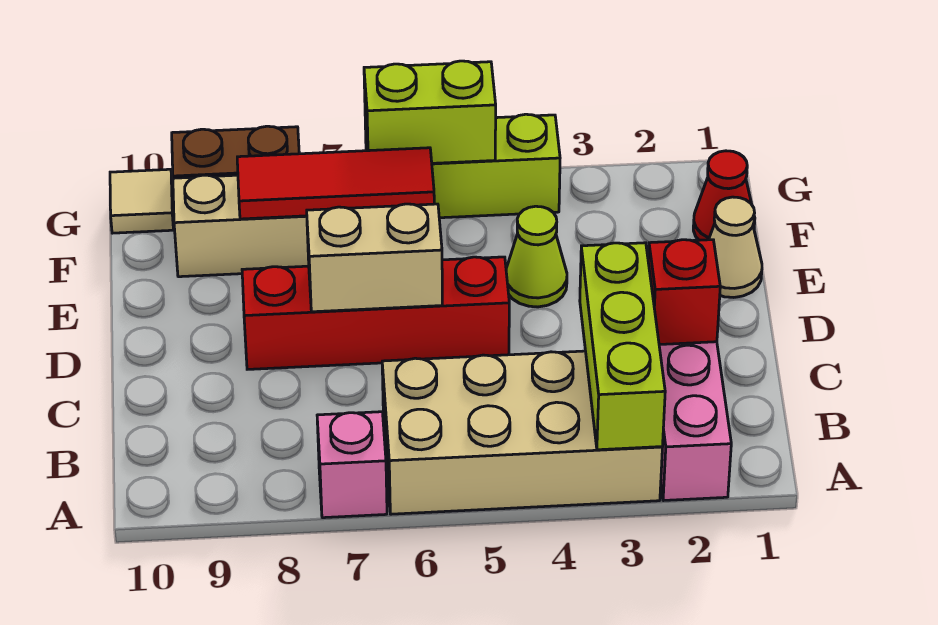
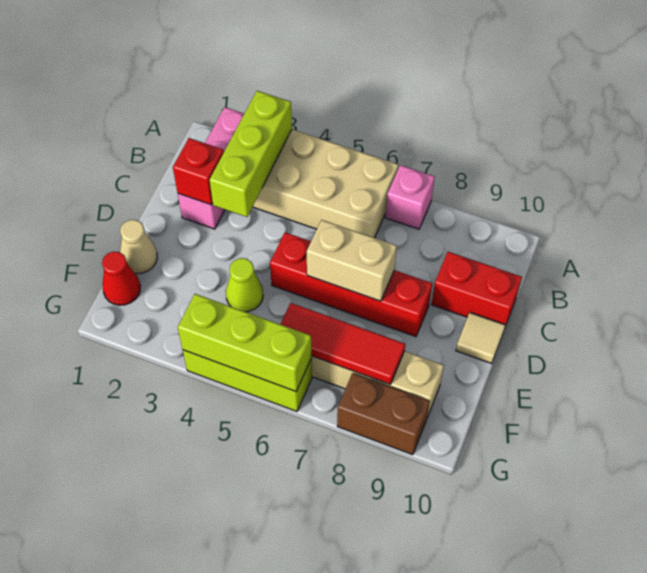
none -> red 1x2 brick [431,252,522,327]
lime 1x2 brick [364,61,496,163] -> lime 1x3 brick [178,294,312,391]
tan 1x1 tile [110,169,174,233] -> tan 1x1 tile moved to [456,313,506,364]

